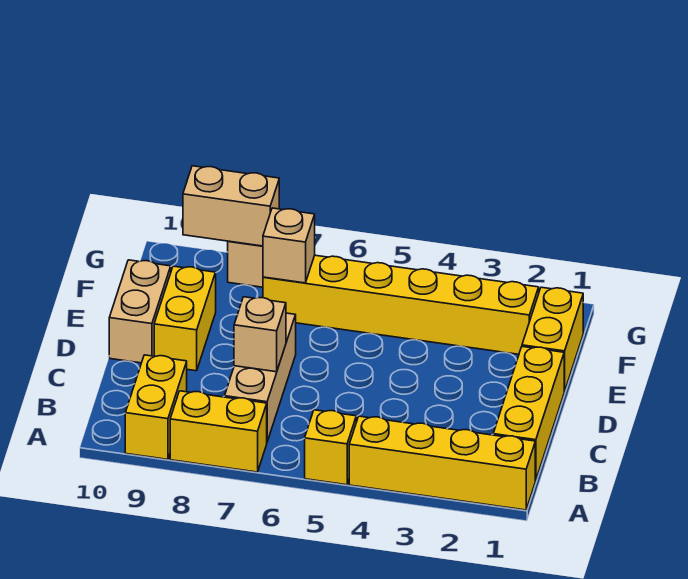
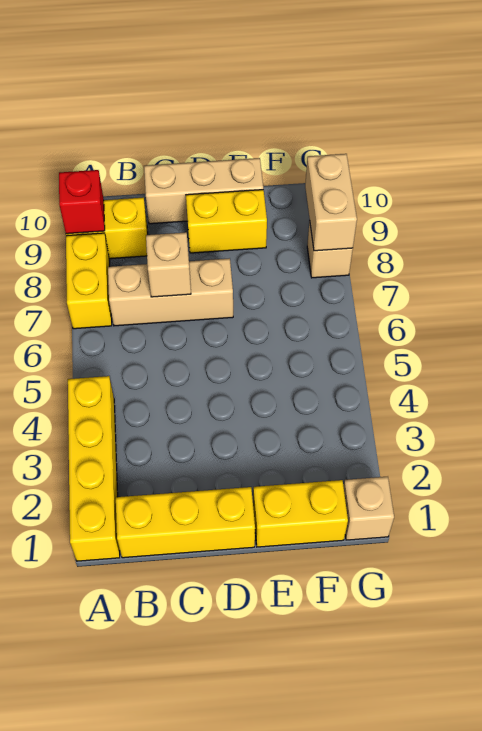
yellow 1x1 brick [305,410,356,485] -> none
none -> red 1x1 brick [59,170,105,234]
tan 1x2 brick [109,260,171,363] -> tan 1x3 brick [144,158,263,224]
yellow 1x6 brick [263,255,539,354] -> none
tan 1x1 brick [263,208,315,283] -> tan 1x1 brick moved to [343,477,394,540]

